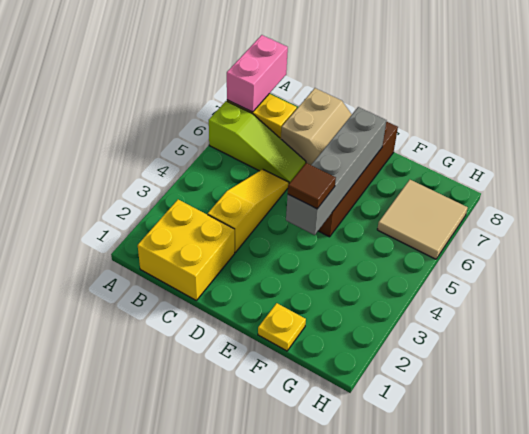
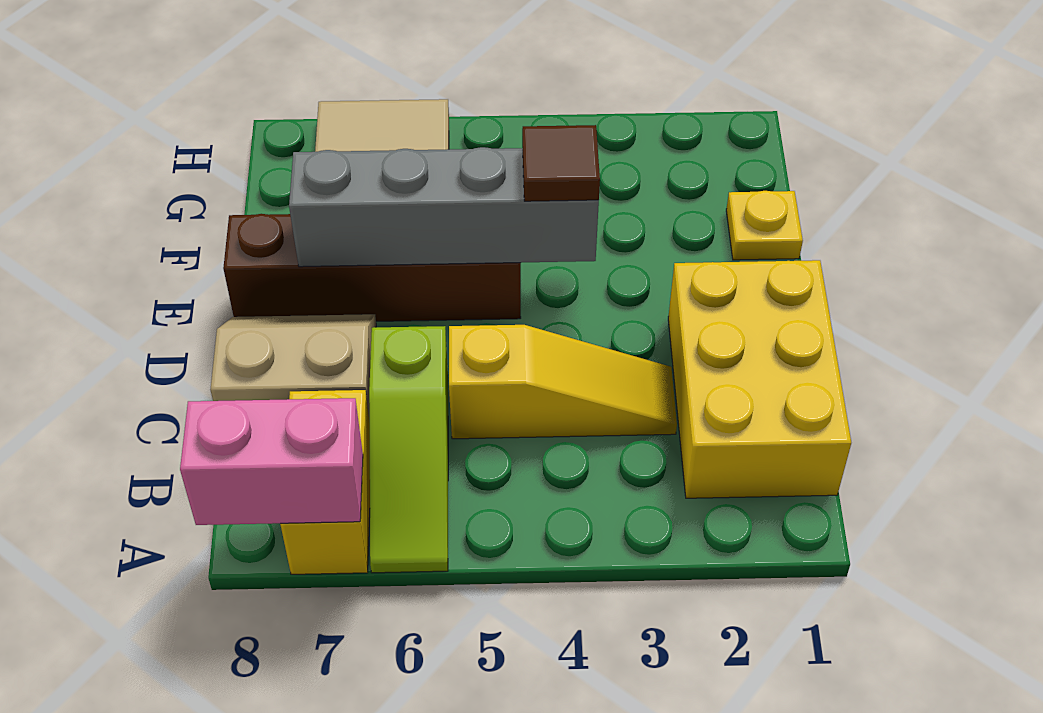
lime 1x3 slope [209,101,306,183] -> lime 1x3 slope turned to [369,326,448,573]
yellow 2x2 brick [138,200,235,300] -> yellow 2x3 brick [668,260,851,498]
yellow 1x3 slope [208,169,289,252] -> yellow 1x3 slope turned to [449,325,677,439]

